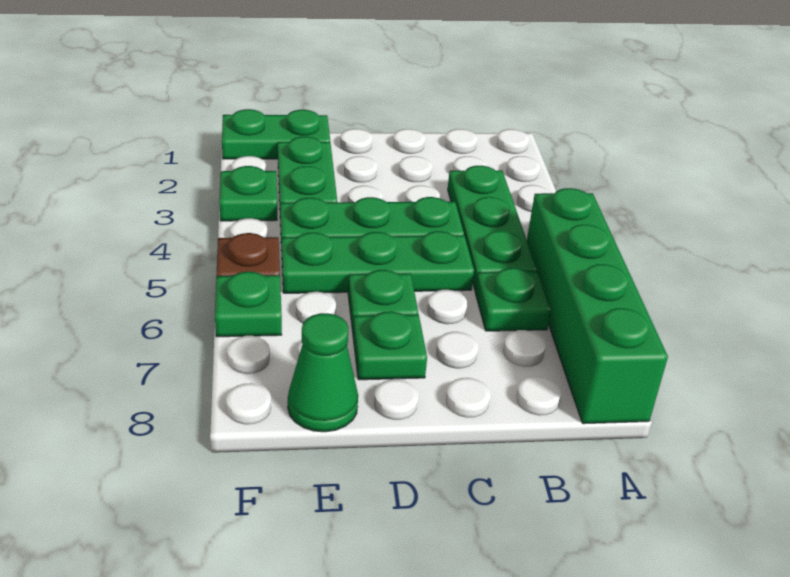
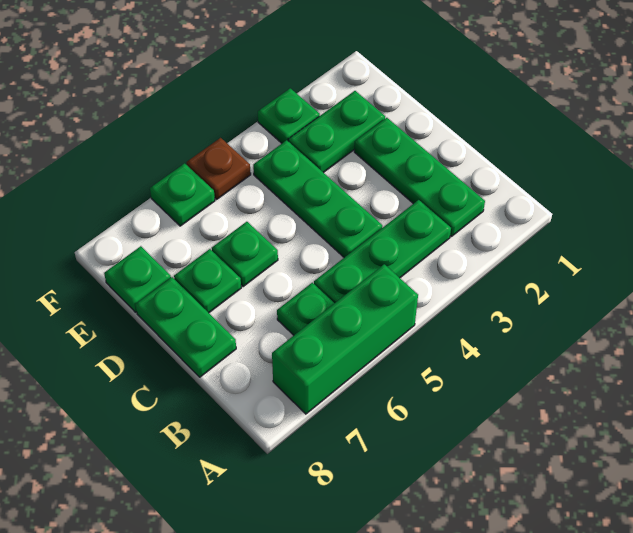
green 1x4 brick [527,188,668,424] -> green 1x3 brick [272,264,418,414]
green 1x3 plate [282,231,474,293] -> green 1x3 plate moved to [354,118,485,236]
green 1x2 plate [222,109,330,159] -> green 1x2 plate moved to [135,277,236,377]
green 1x1 cone [288,313,358,432] -> green 1x1 plate [104,246,171,312]

